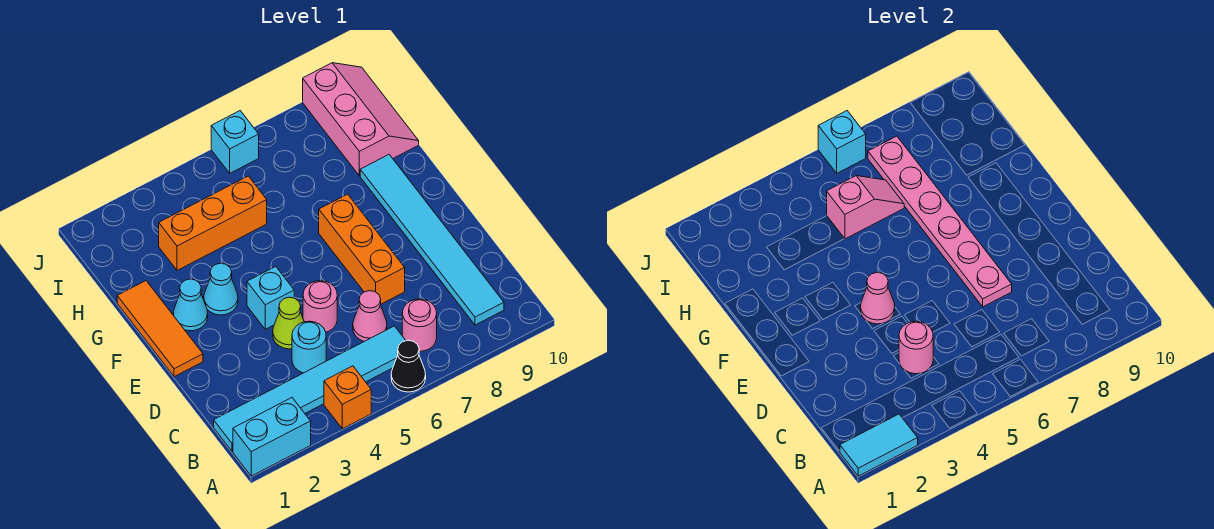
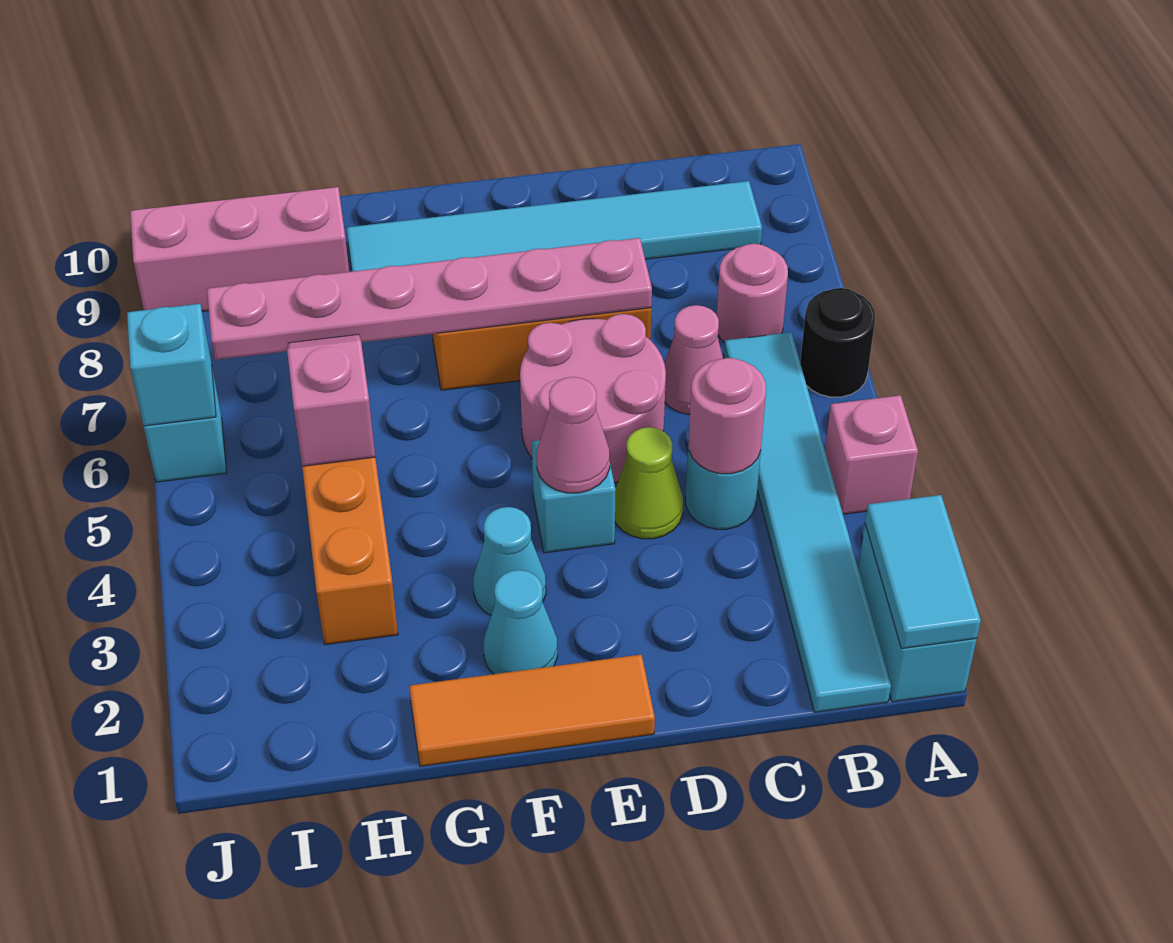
orange 1x1 brick [324,366,371,429] -> pink 1x1 brick [825,395,918,514]
black 1x1 cone [391,340,426,392] -> black 1x1 round brick [800,288,875,397]
pink 1x1 round brick [303,281,337,332] -> pink 2x2 round brick [520,314,666,483]

